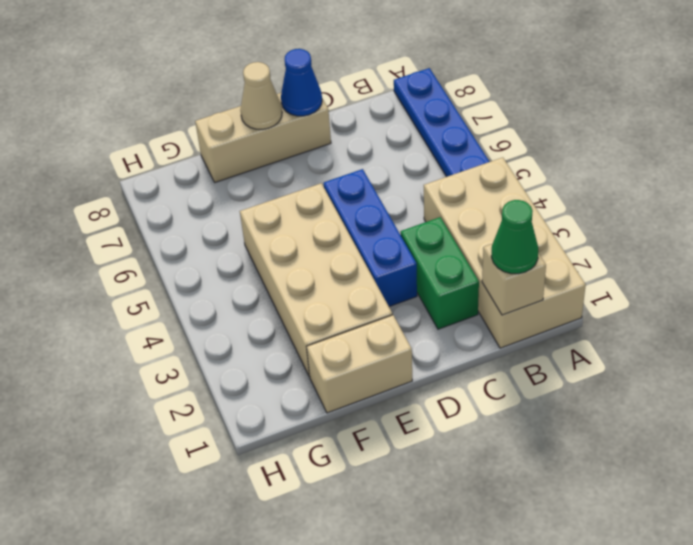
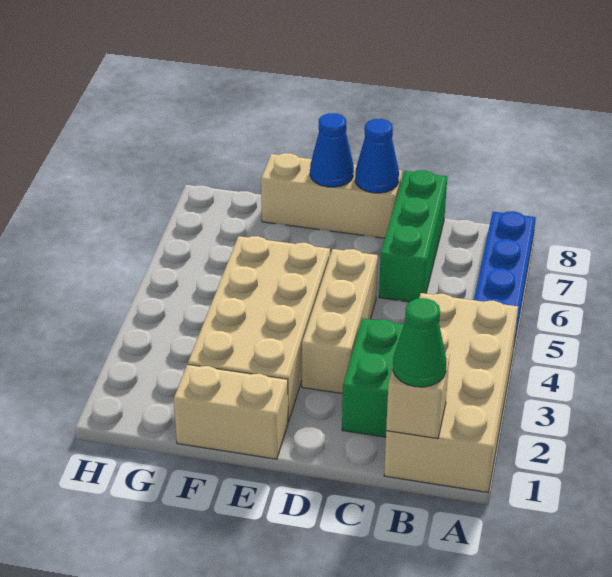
none -> green 1x3 brick [379,170,447,302]
blue 1x3 brick [324,169,417,306] -> tan 1x3 brick [302,249,378,394]
tan 1x1 cone [240,62,282,129] -> blue 1x1 cone [310,113,354,187]

